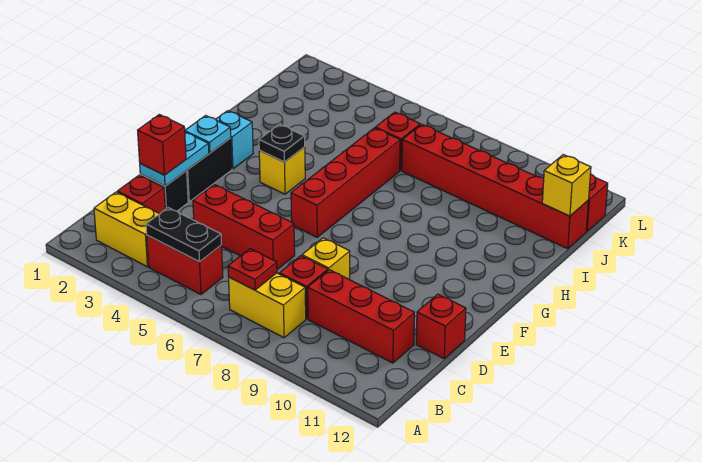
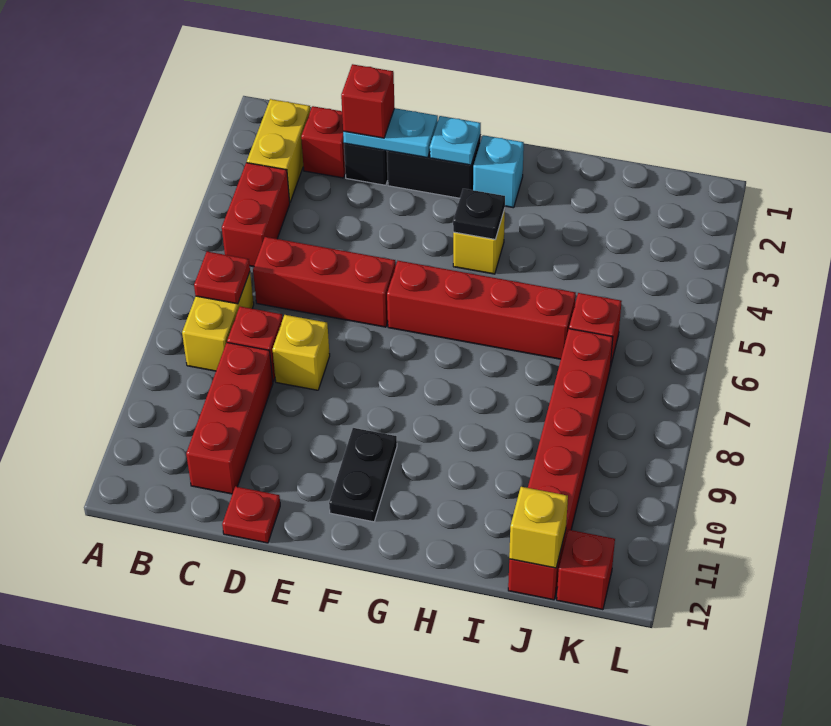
black 1x2 plate [146,208,222,262] -> black 1x2 plate moved to [329,428,397,522]
red 1x3 brick [193,184,295,270] -> red 1x3 brick turned to [253,237,396,327]
red 1x1 brick [416,294,466,359] -> red 1x1 plate [222,486,280,543]

